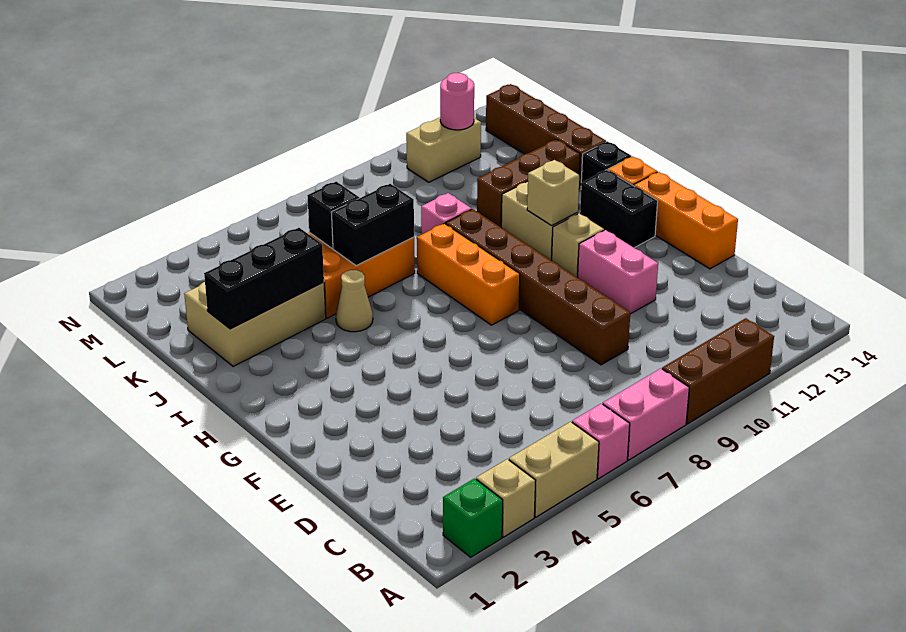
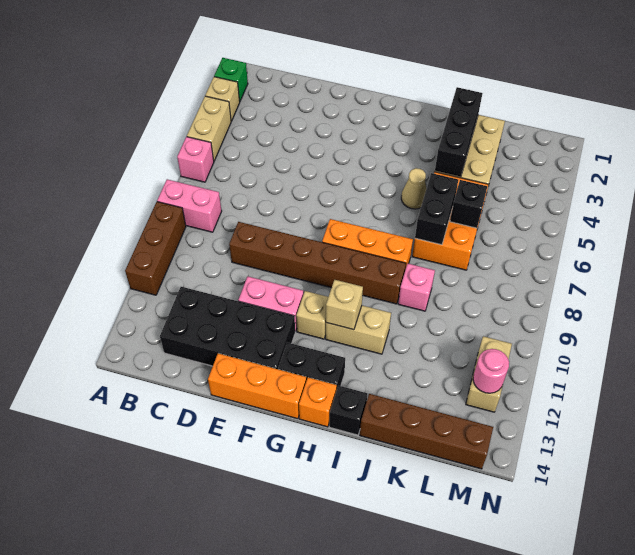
pink 1x2 brick [603,368,689,460] -> pink 1x2 brick turned to [157,179,222,232]
none -> black 2x4 brick [160,287,295,369]
brown 1x3 brick [477,140,580,227] -> none

